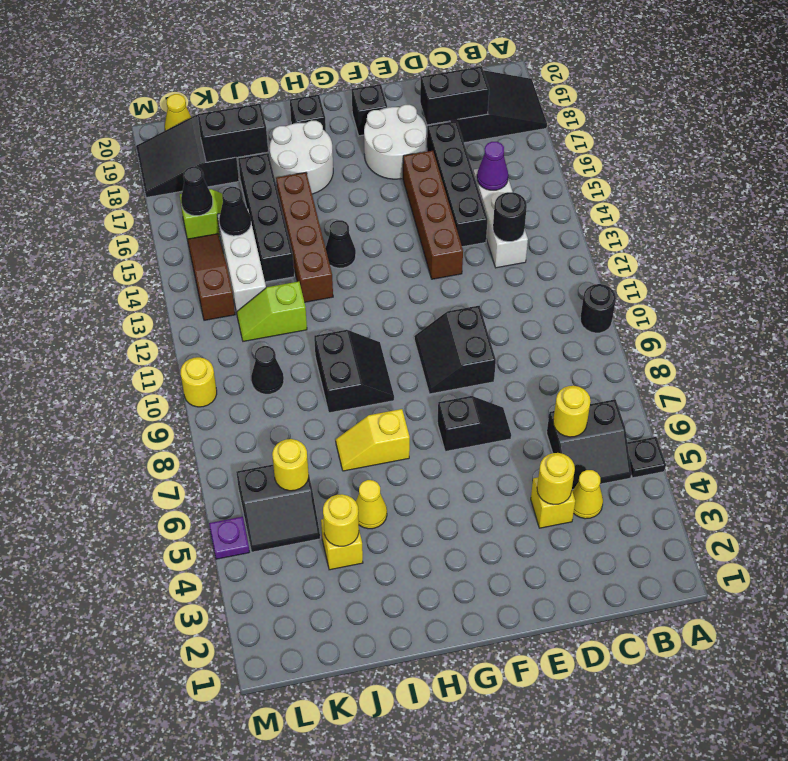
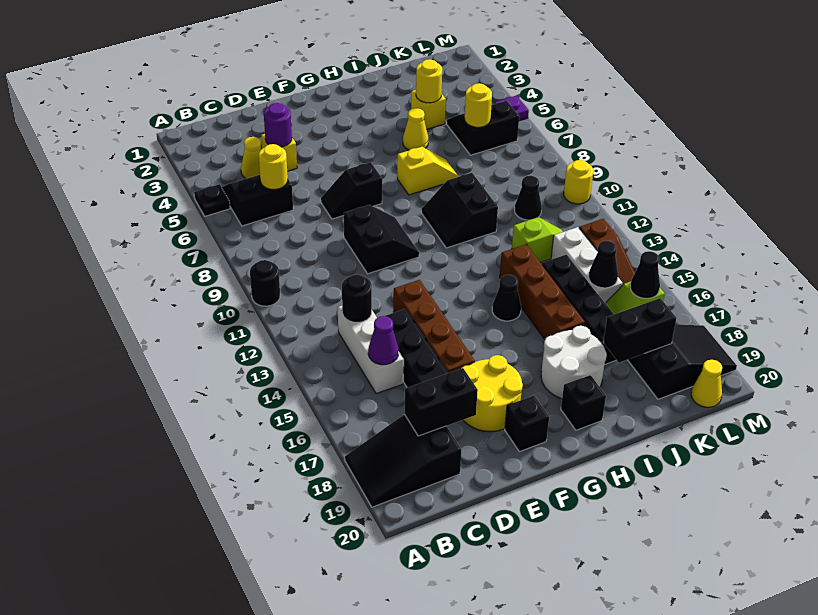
yellow 1x1 round brick [537,453,575,504] -> purple 1x1 round brick [264,103,292,147]
white 2x2 round brick [364,105,426,179] -> yellow 2x2 round brick [462,355,523,432]

